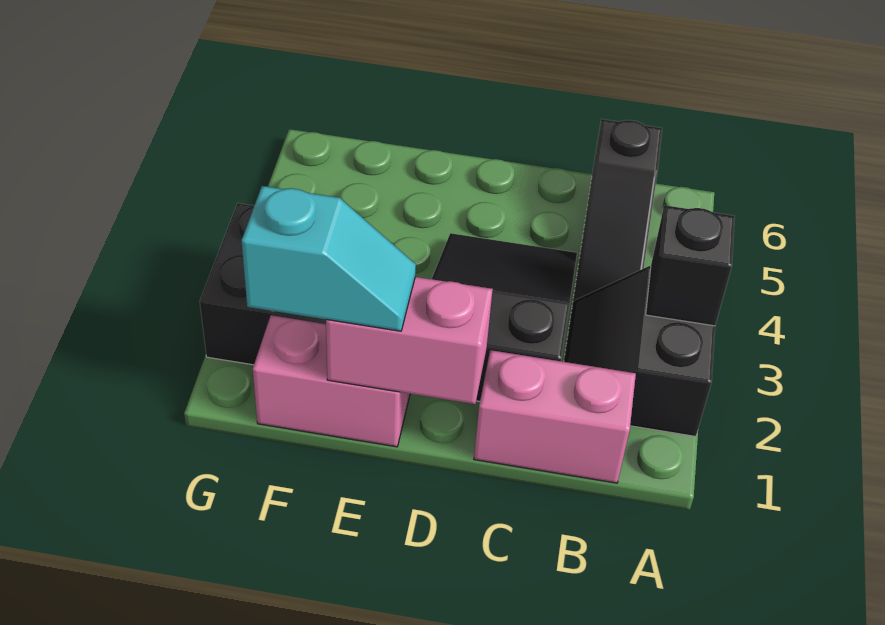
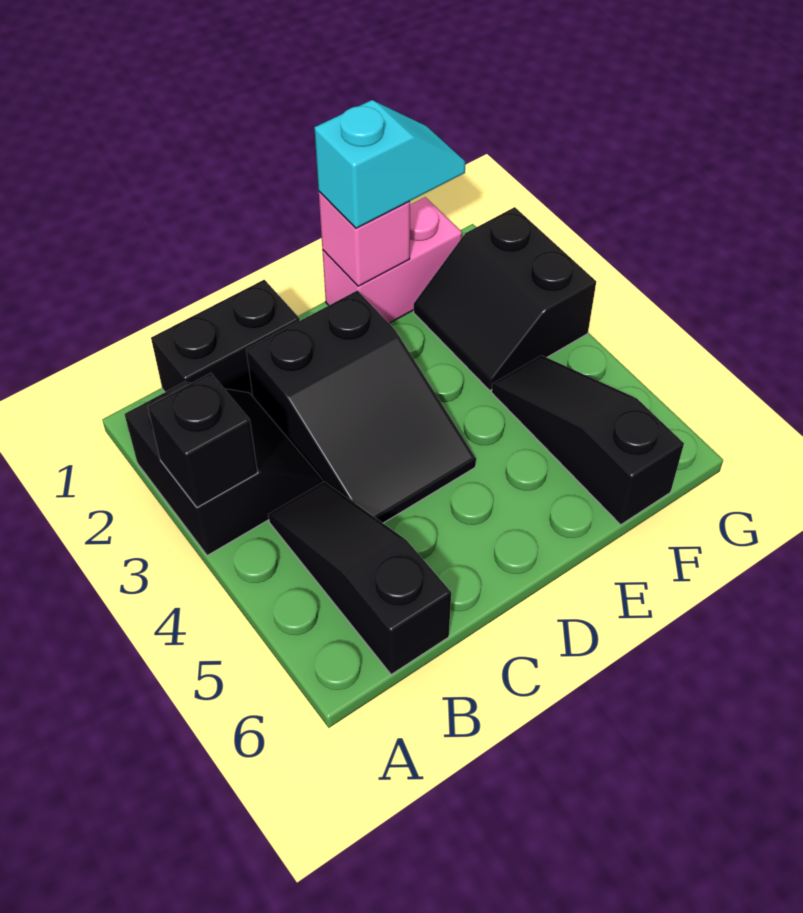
pink 1x2 brick [474,350,636,483] -> black 1x2 brick [151,280,300,396]
pink 1x2 brick [326,277,493,404] -> pink 1x1 brick [319,192,410,286]
cyan 1x2 slope [241,186,416,331] -> cyan 1x2 slope turned to [314,100,466,228]
none -> black 1x3 slope [492,355,684,525]

